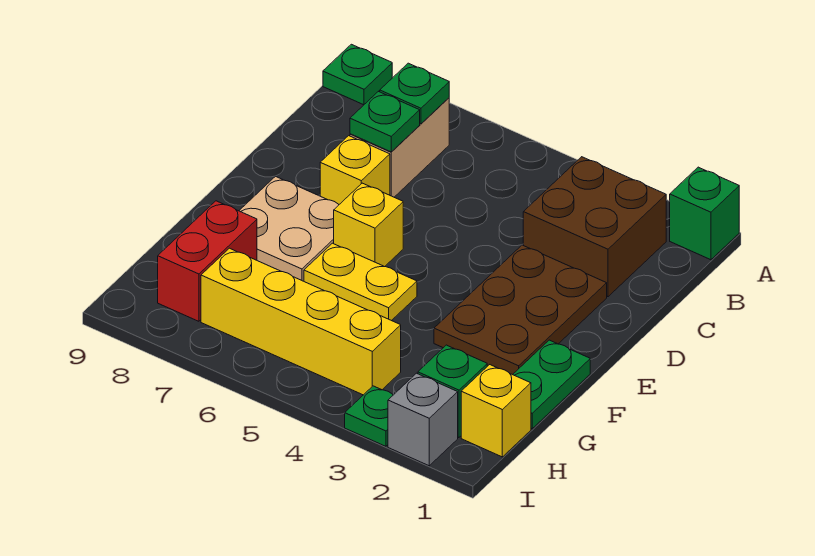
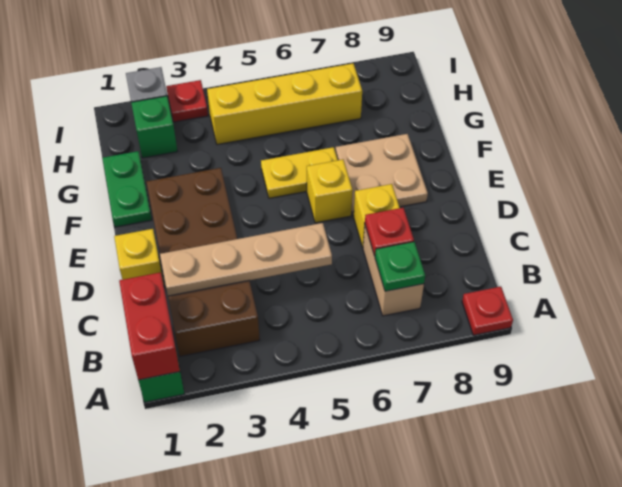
green 1x1 plate [323,44,392,105] -> red 1x1 plate [462,287,513,335]
none -> tan 1x4 plate [160,223,332,296]
green 1x1 plate [350,91,420,152] -> red 1x1 plate [365,208,414,256]
red 1x2 brick [158,201,257,321] -> red 1x2 brick moved to [119,272,180,380]
yellow 1x1 brick [461,365,531,457] -> yellow 1x1 brick moved to [114,229,164,285]
green 1x1 plate [345,386,393,446] -> red 1x1 plate [166,80,208,122]

